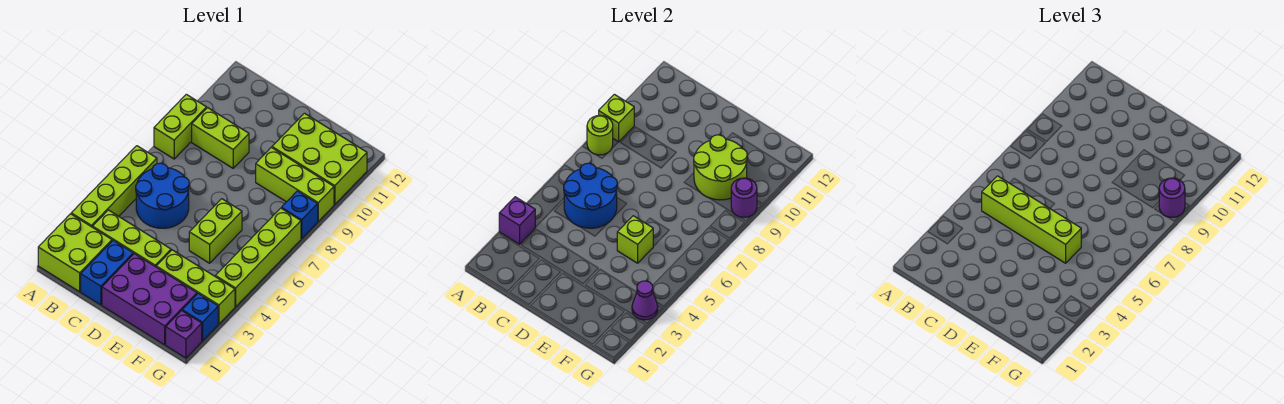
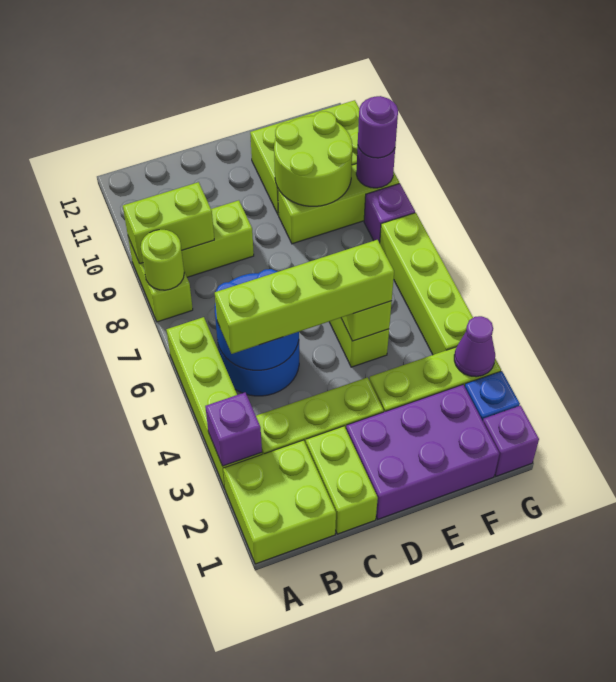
lime 1x1 brick [599,94,634,142] -> lime 1x2 brick [123,182,214,263]
blue 1x2 brick [81,241,133,305] -> lime 1x2 brick [306,426,378,534]
blue 1x1 brick [282,191,318,238] -> purple 1x1 brick [364,183,415,243]

